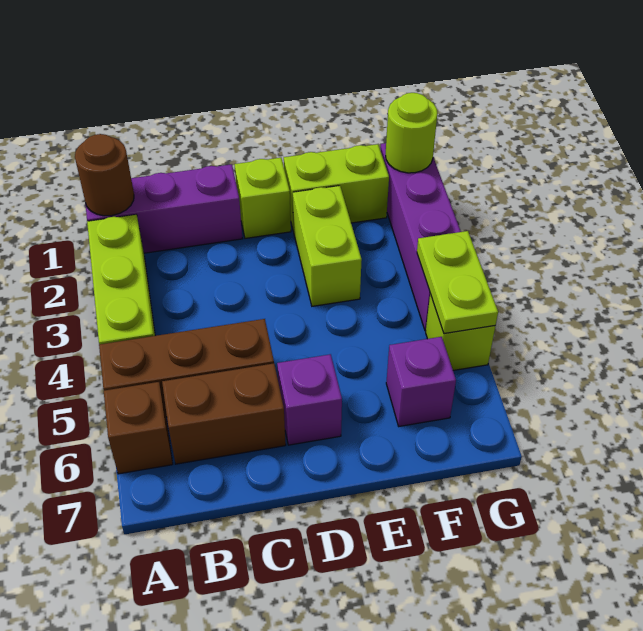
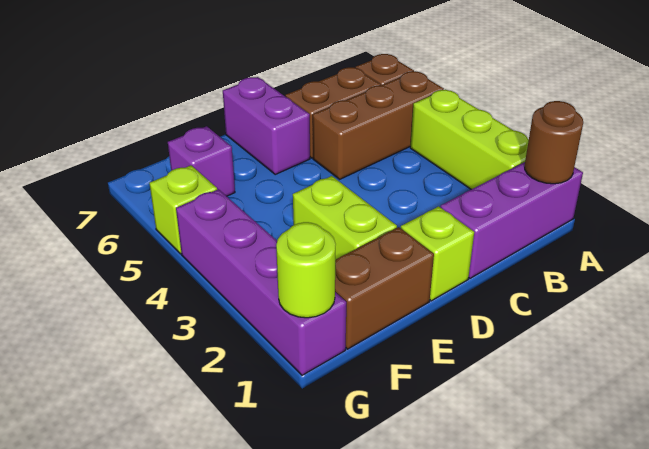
purple 1x1 brick [277,354,342,445] -> purple 1x2 brick [223,77,310,174]
lime 1x2 brick [284,144,389,231] -> brown 1x2 brick [335,227,434,349]
lime 1x2 plate [417,231,498,334] -> none

